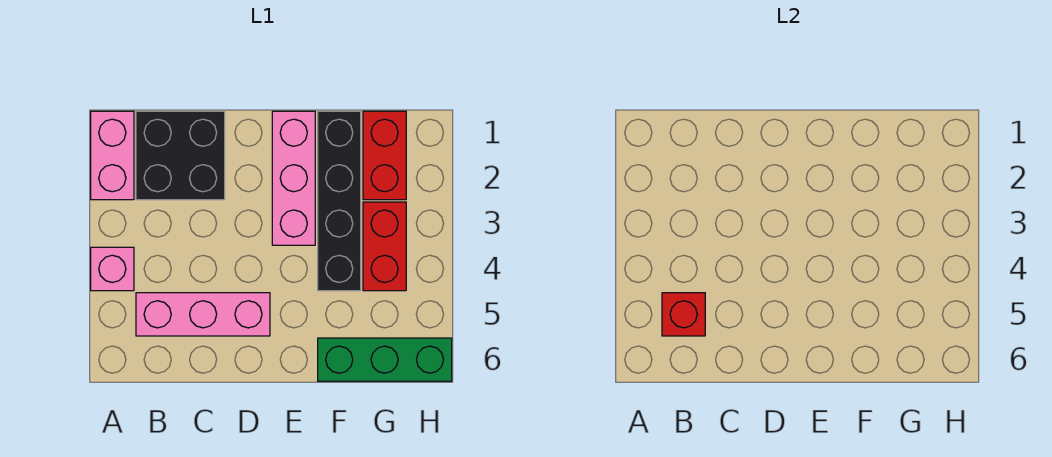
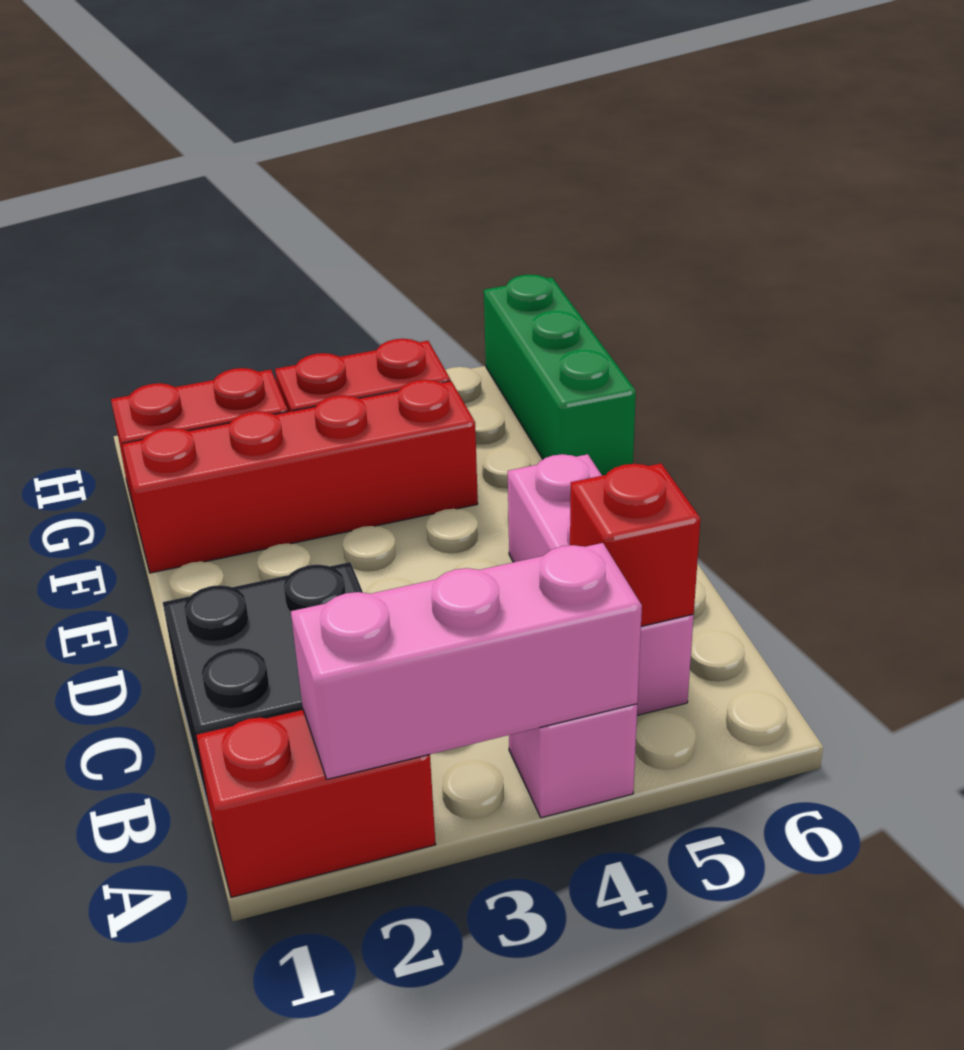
pink 1x2 brick [91,111,134,200] -> red 1x2 brick [196,710,436,897]
pink 1x3 brick [272,111,315,245] -> pink 1x3 brick moved to [291,543,642,779]
black 1x4 brick [318,111,361,291] -> red 1x4 brick [122,380,478,573]

